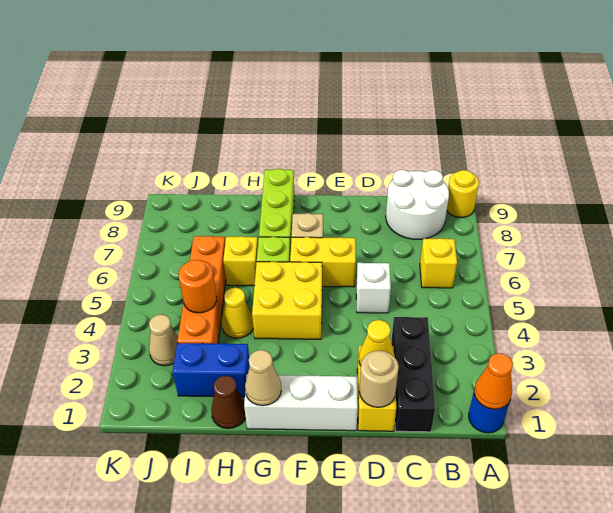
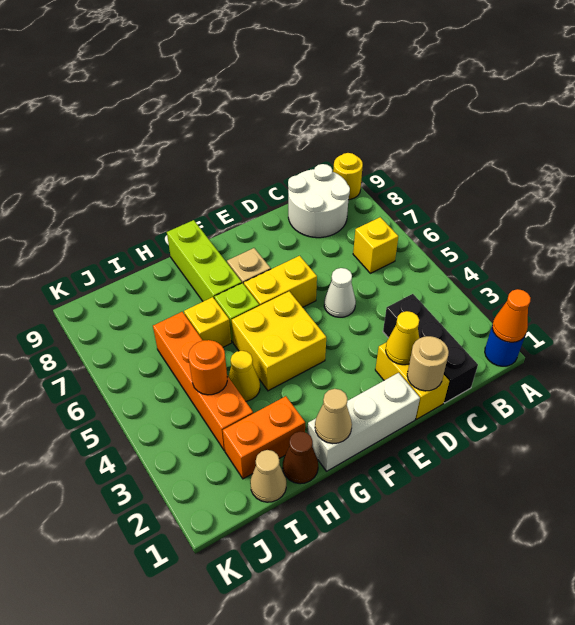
white 1x1 brick [356,263,391,313] -> white 1x1 cone [324,268,356,317]
blue 1x2 brick [173,343,250,397] -> orange 1x2 brick [223,396,305,479]
tan 1x1 cone [149,315,178,366] -> tan 1x1 cone moved to [250,450,286,502]

